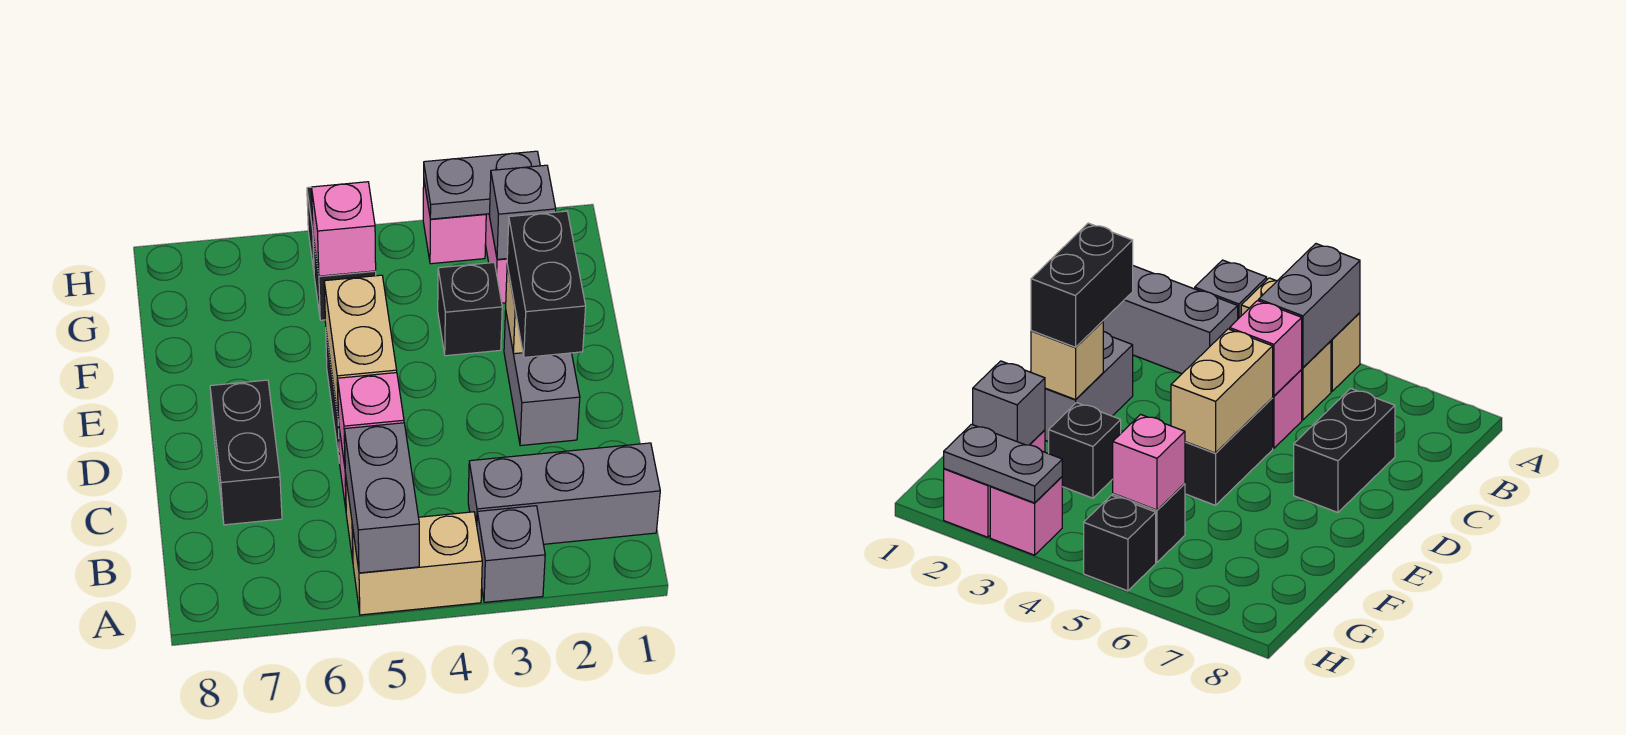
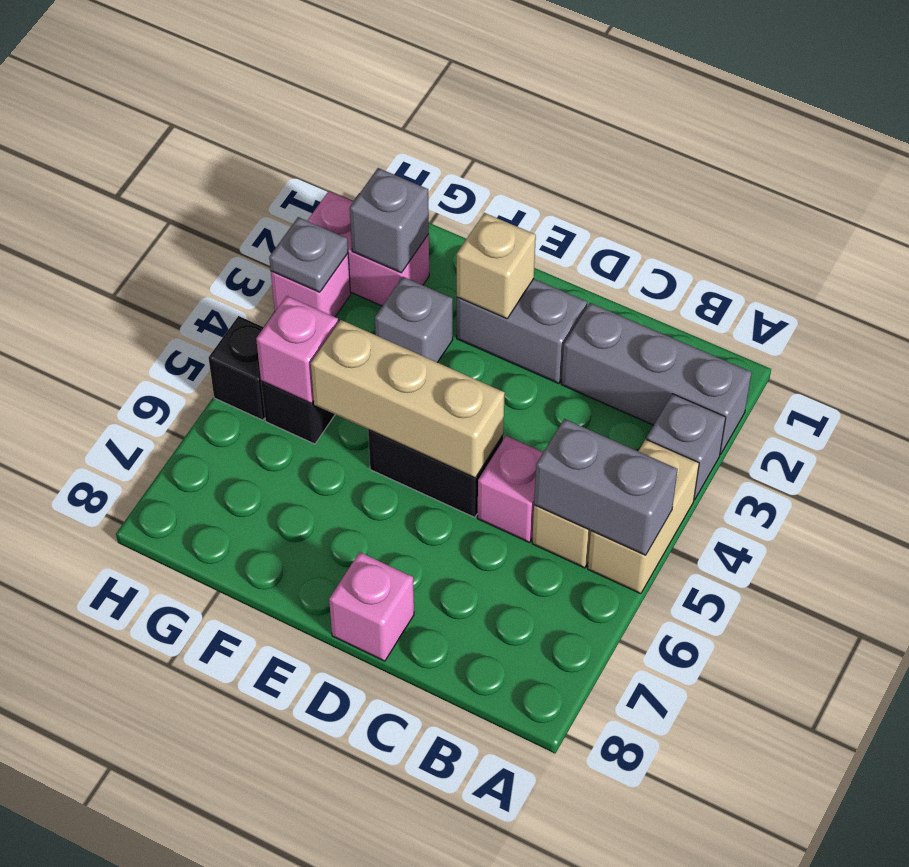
grey 1x3 brick [468,443,660,544] -> grey 1x3 brick turned to [561,303,752,455]
pink 1x1 brick [338,373,404,466] -> pink 1x1 brick moved to [329,552,414,661]
black 1x2 brick [210,380,282,525] -> none
black 1x2 brick [507,211,586,357] -> none
tan 1x2 brick [324,275,397,420] -> tan 1x3 brick [311,320,505,478]
black 1x1 brick [438,263,502,356] -> grey 1x1 brick [375,277,453,363]
grey 1x2 plate [424,151,540,219] -> grey 1x1 plate [269,217,348,292]

